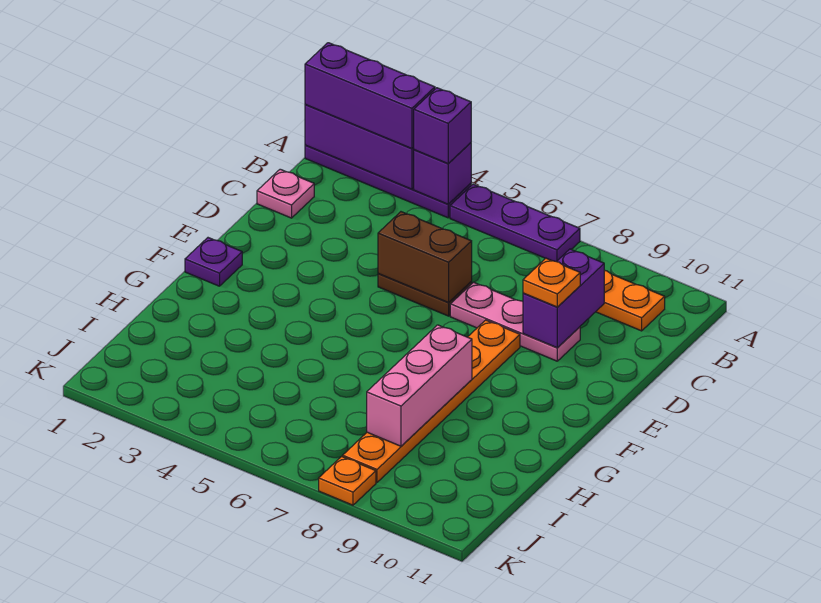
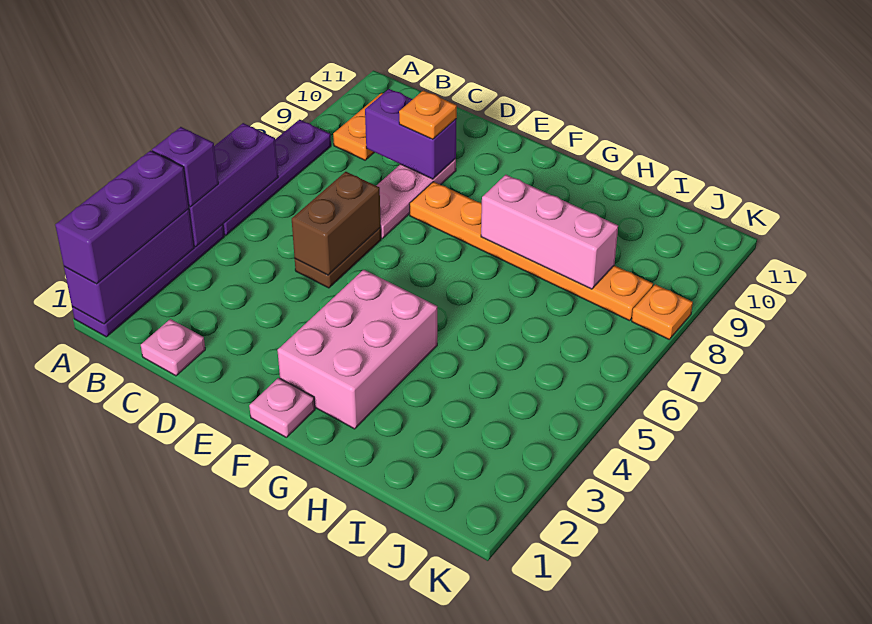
purple 1x1 brick [414,143,471,204] -> purple 1x3 brick [189,123,278,247]
purple 1x3 plate [450,184,580,262] -> purple 1x4 plate [223,120,331,235]
purple 1x1 plate [185,238,242,286] -> pink 1x1 plate [249,378,315,437]
none -> pink 2x3 brick [277,270,437,429]

